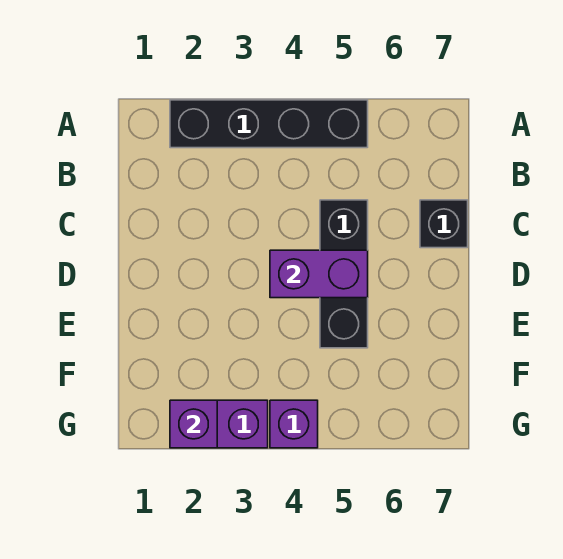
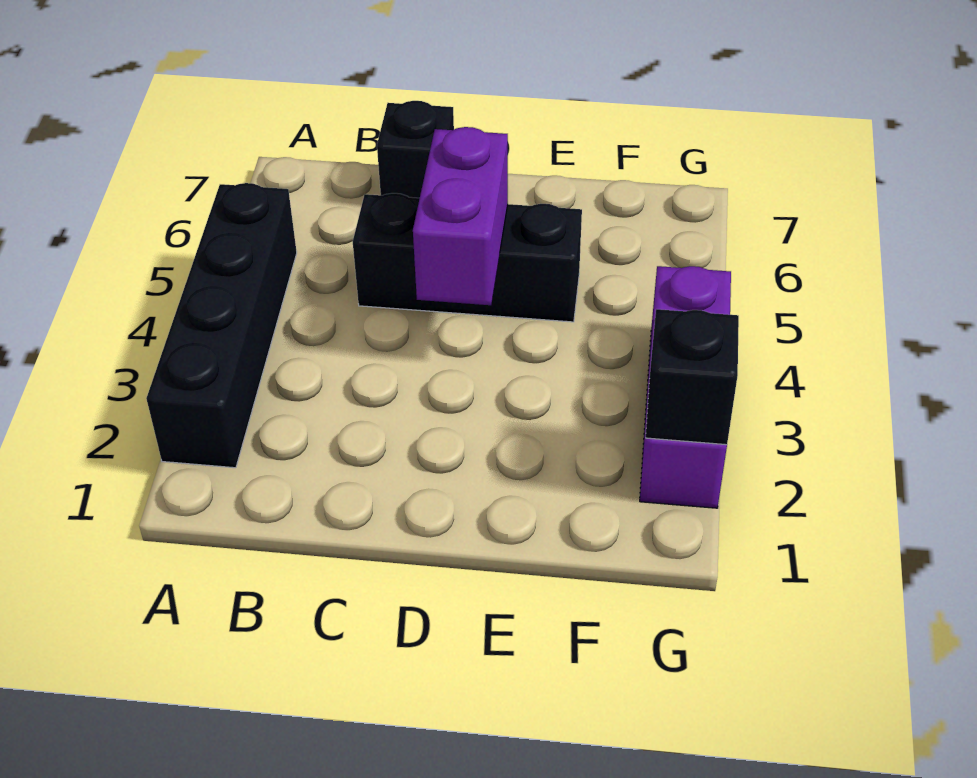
purple 1x1 brick [170,400,217,448] -> black 1x1 brick [646,309,739,445]

